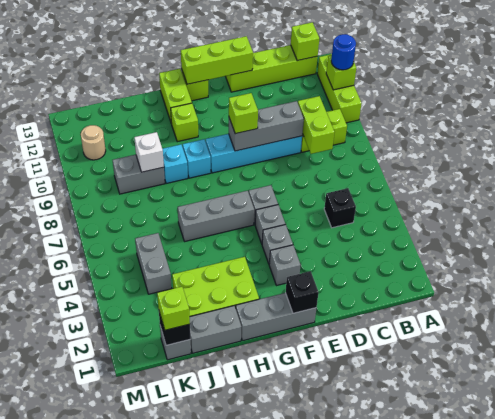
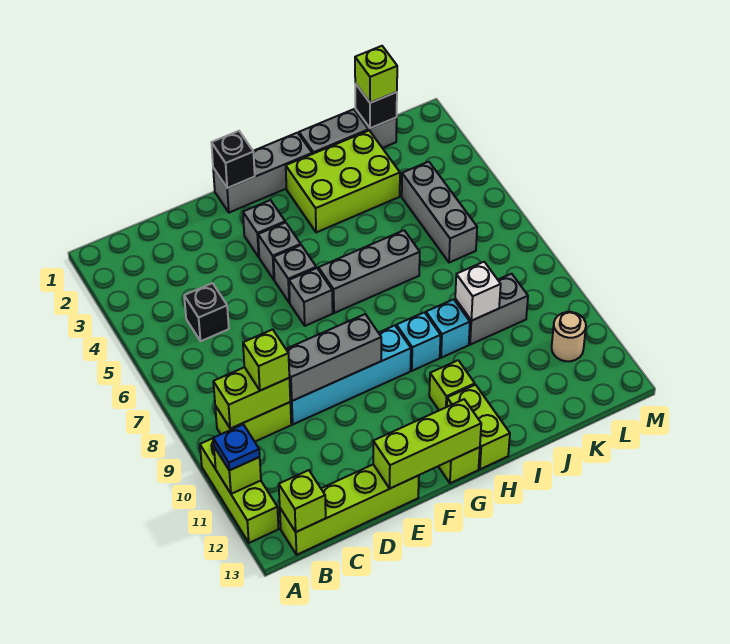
blue 1x1 round brick [331,34,356,70] -> blue 1x1 plate [213,424,260,470]
lime 1x2 brick [298,96,334,154] -> lime 1x2 brick turned to [213,367,290,429]
lime 1x1 brick [229,93,258,134] -> lime 1x1 brick moved to [243,329,289,391]
grey 1x2 brick [135,233,172,294] -> grey 1x3 brick [402,162,477,263]

